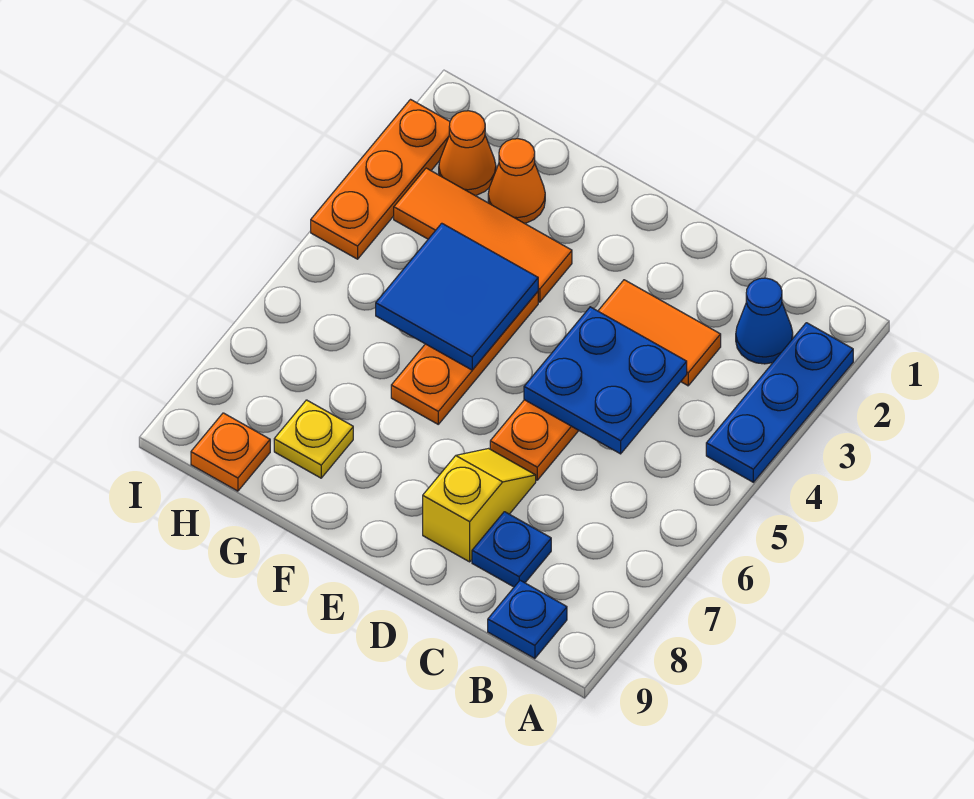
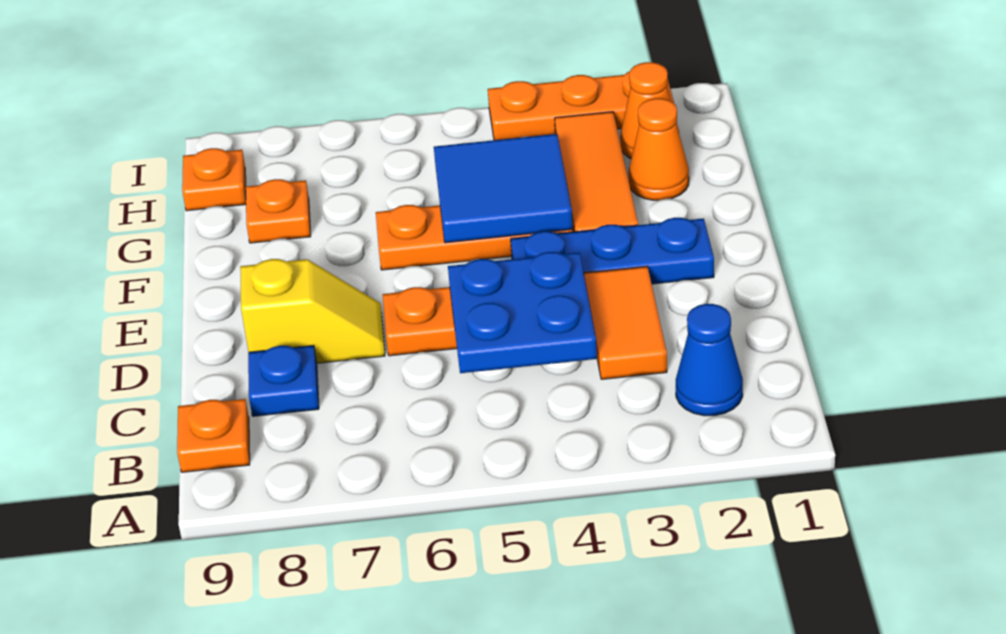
blue 1x3 plate [706,323,853,482] -> blue 1x3 plate moved to [511,218,714,284]
blue 1x1 plate [488,580,567,659] -> orange 1x1 plate [177,399,250,472]
yellow 1x1 plate [274,400,353,478] -> orange 1x1 plate [246,179,311,243]

